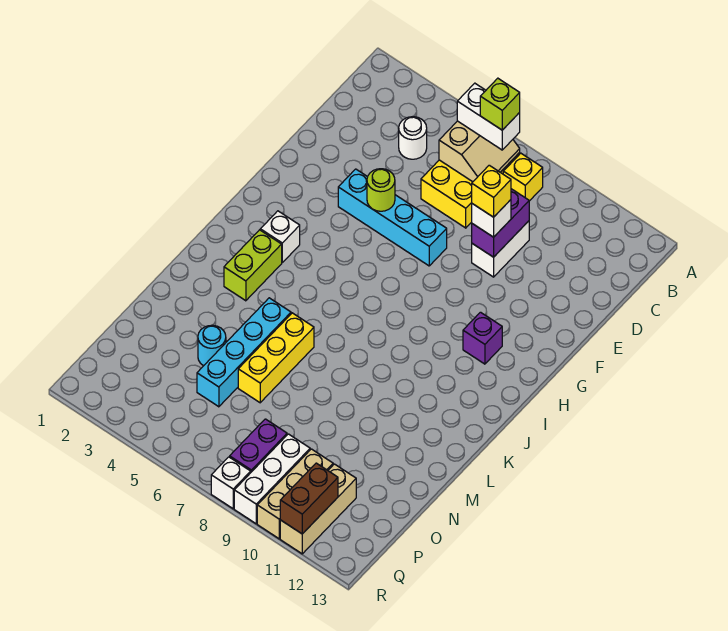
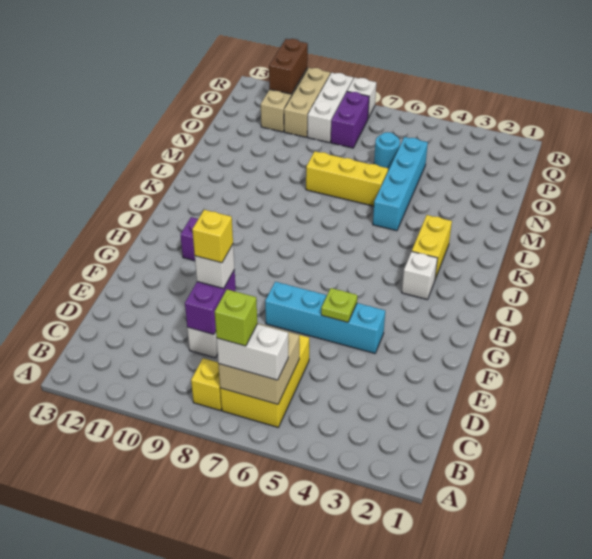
tan 2x2 slope [439,121,520,182] -> tan 2x2 brick [218,324,299,404]
white 1x1 round brick [399,117,427,159] -> none
lime 1x1 round brick [367,169,395,211] -> lime 1x1 plate [321,288,357,322]
lime 1x2 brick [224,230,282,301] -> yellow 1x2 brick [412,215,452,279]
yellow 1x3 brick [238,313,314,403] -> yellow 1x3 brick turned to [306,151,388,206]
cyan 1x1 round brick [198,325,226,366] -> cyan 1x1 round brick moved to [374,132,400,171]

